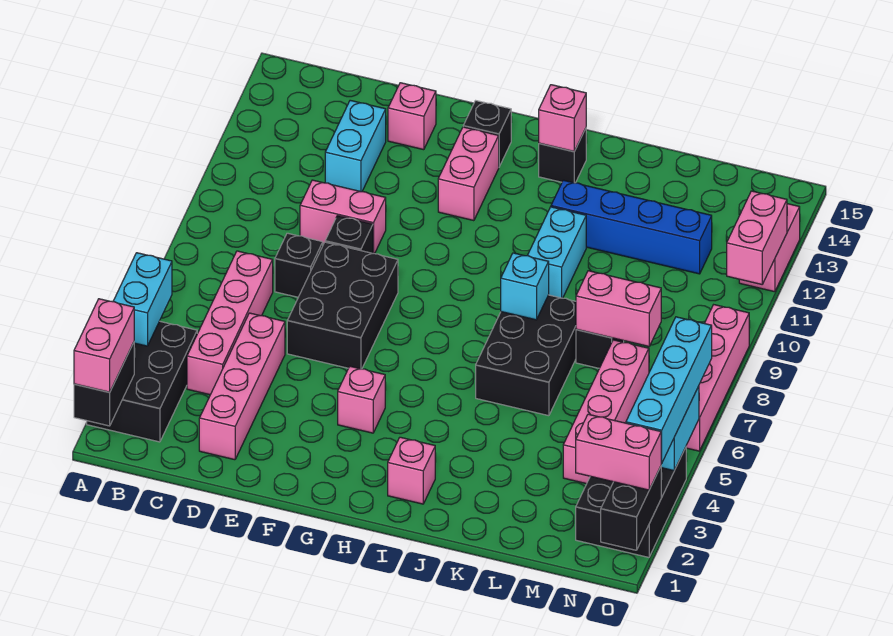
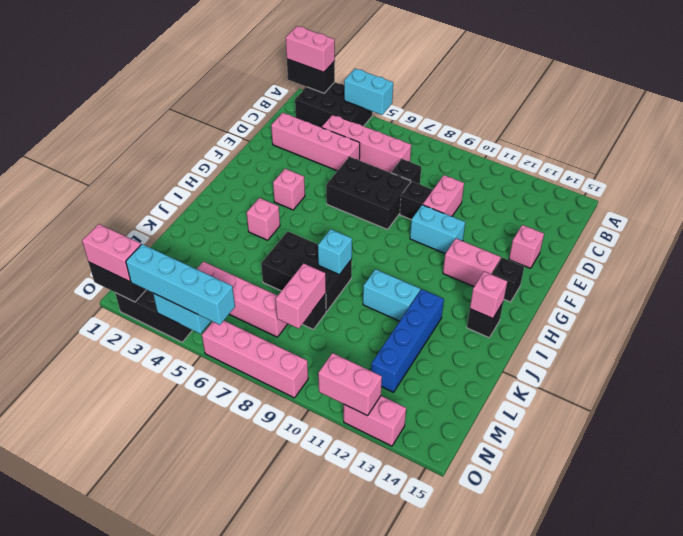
cyan 1x2 brick [325,100,386,192] -> cyan 1x2 brick moved to [410,205,465,253]
pink 1x1 brick [388,437,435,504] -> pink 1x1 brick moved to [247,198,280,240]
pink 1x2 brick [576,414,662,490] -> pink 1x2 brick turned to [82,224,141,282]

